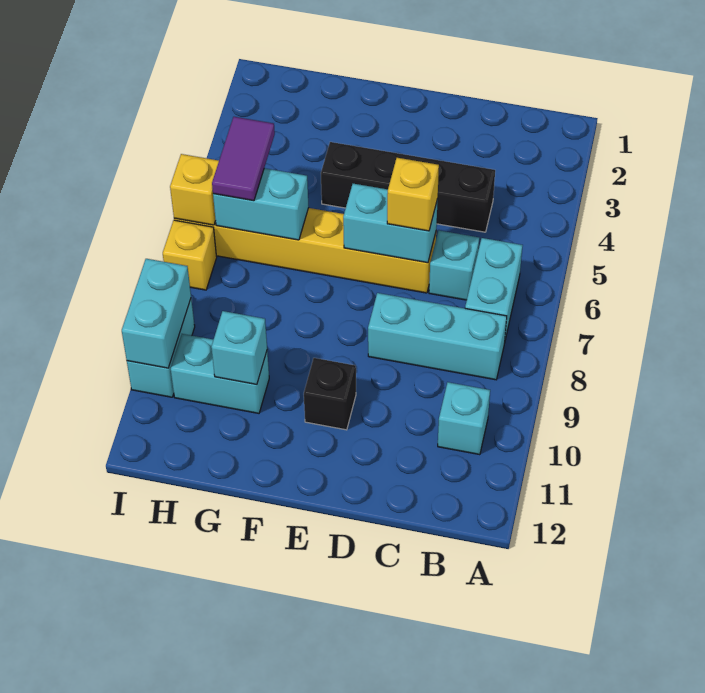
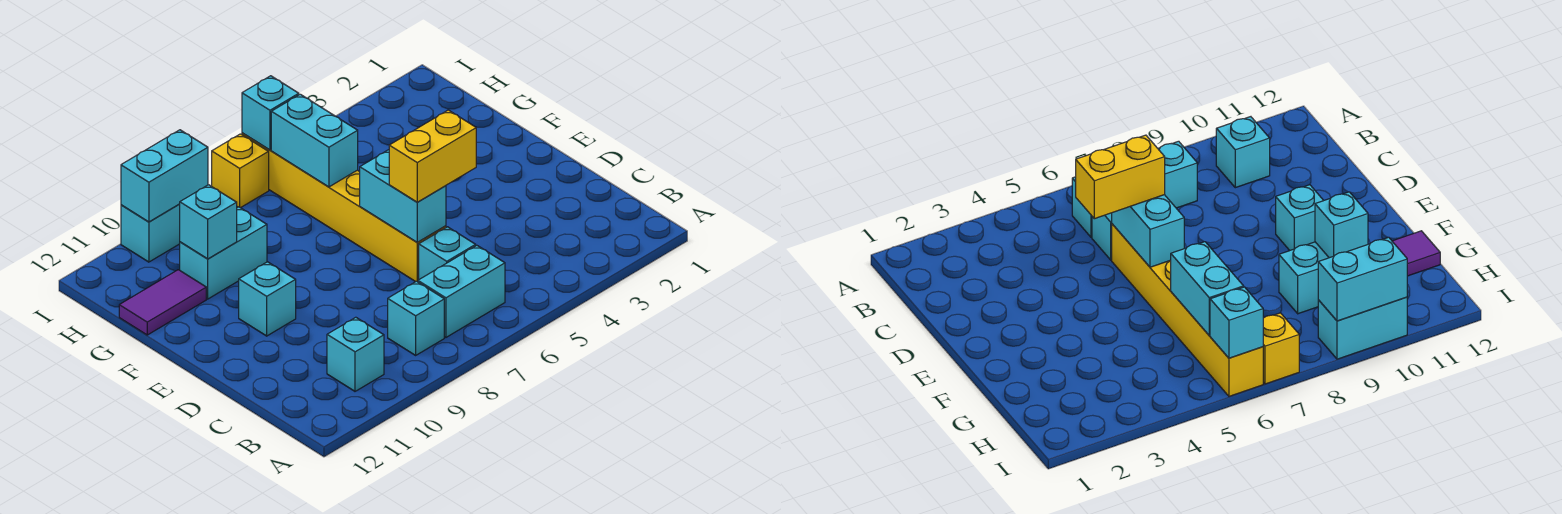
cyan 1x3 brick [368,293,507,380] -> cyan 1x1 brick [388,281,444,355]
black 1x4 brick [321,142,495,232] -> none
yellow 1x1 brick [387,158,439,231] -> yellow 1x2 brick [389,110,476,202]
black 1x1 brick [304,358,356,430] -> cyan 1x1 brick [239,262,296,336]
cyan 1x2 brick [171,334,269,413] -> cyan 1x2 brick turned to [180,207,267,299]
purple 1x2 tile [212,117,275,201] -> purple 1x2 tile moved to [119,270,206,335]
yellow 1x1 brick [170,154,219,225] -> cyan 1x1 brick [242,76,299,150]

